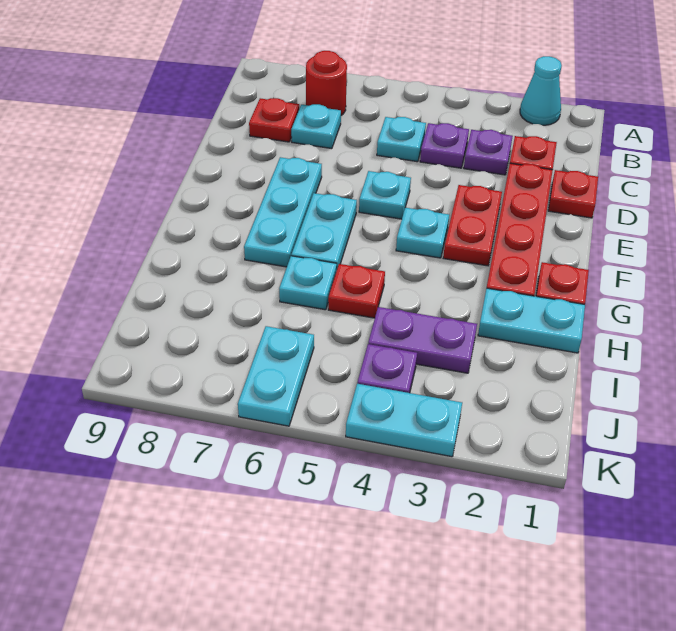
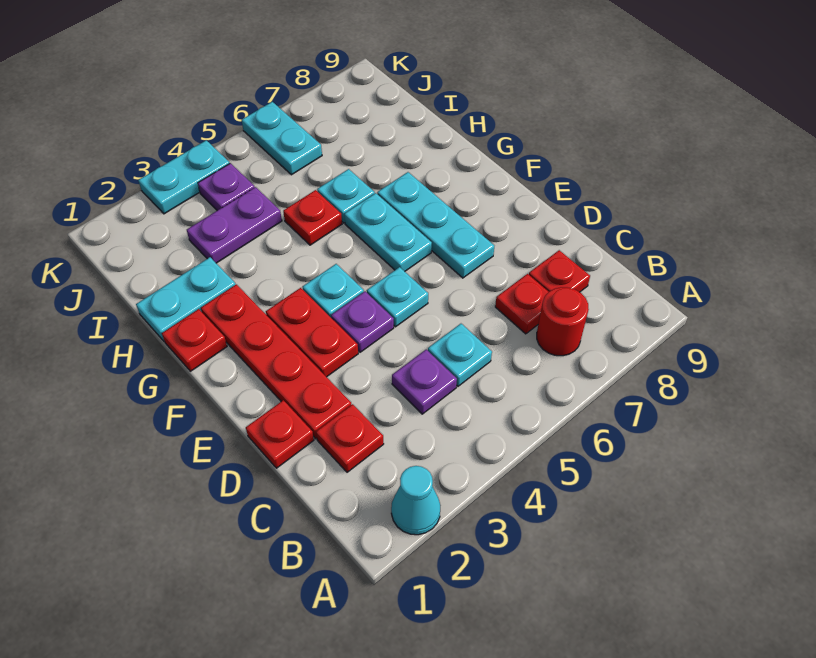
purple 1x1 plate [464,130,513,175] -> purple 1x1 plate moved to [331,291,394,352]
cyan 1x1 plate [291,104,341,149] -> red 1x1 plate [495,274,548,334]

